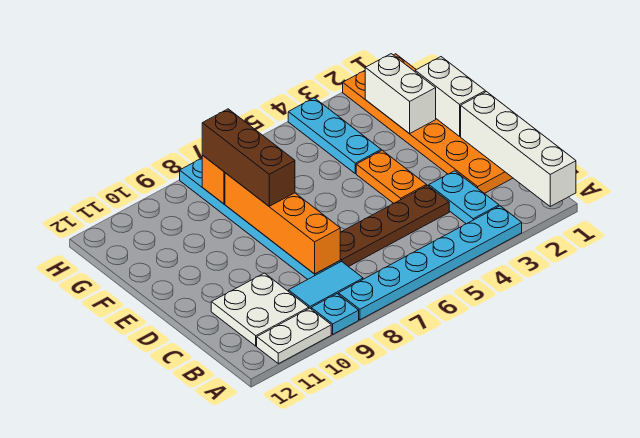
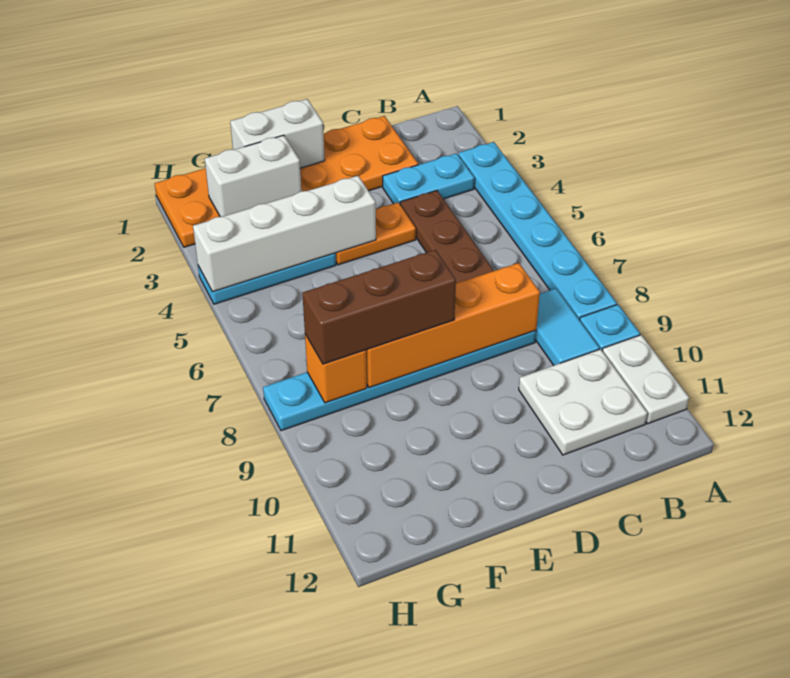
white 1x4 brick [461,92,576,206] -> white 1x4 brick moved to [193,176,376,292]

